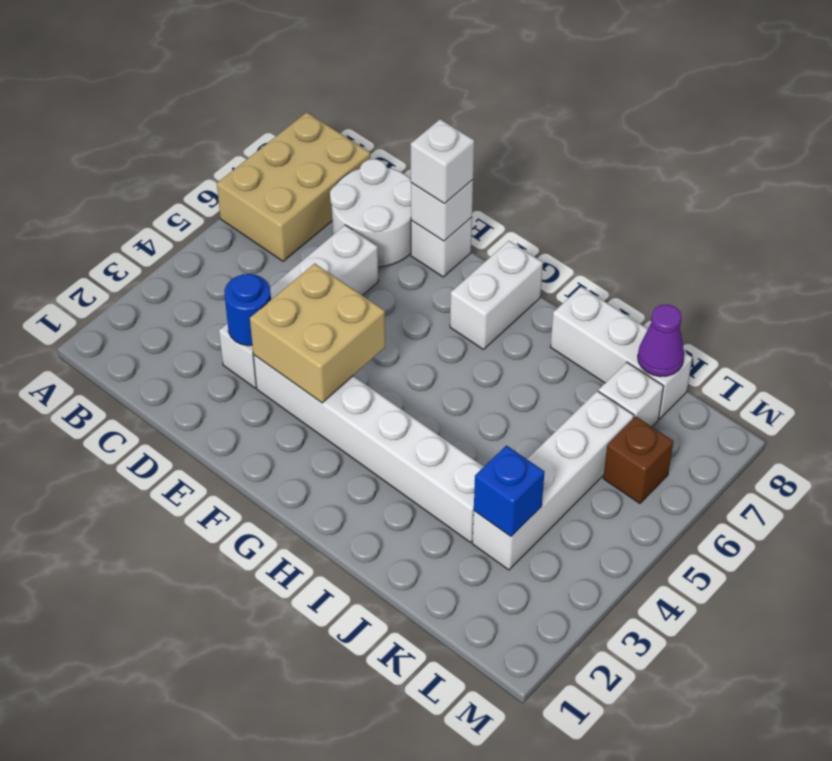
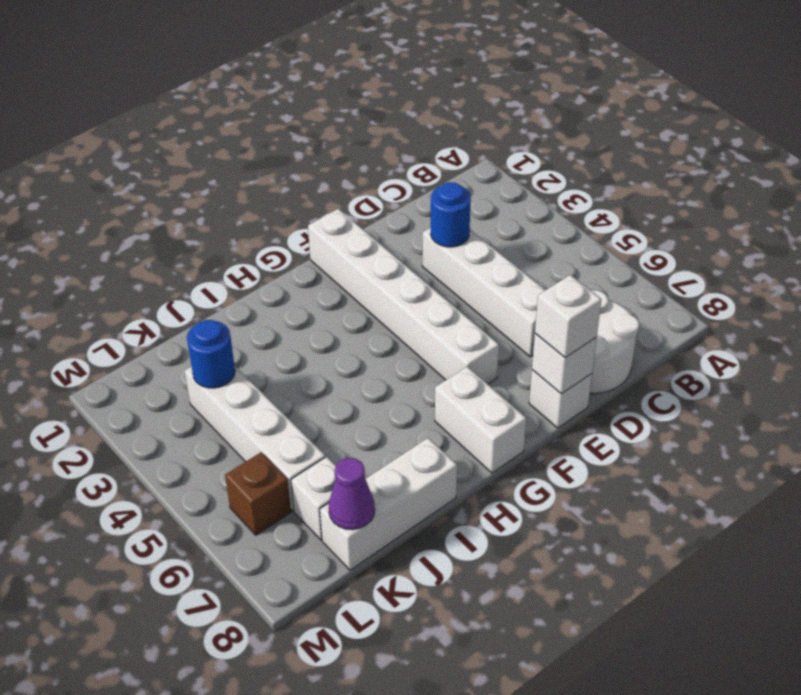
tan 2x3 brick [217,112,370,261] -> none
white 1x6 brick [253,355,484,542] -> white 1x6 brick turned to [308,209,499,384]
tan 2x2 brick [250,264,385,403] -> none
blue 1x1 brick [474,445,545,537] -> blue 1x1 round brick [187,320,235,388]

